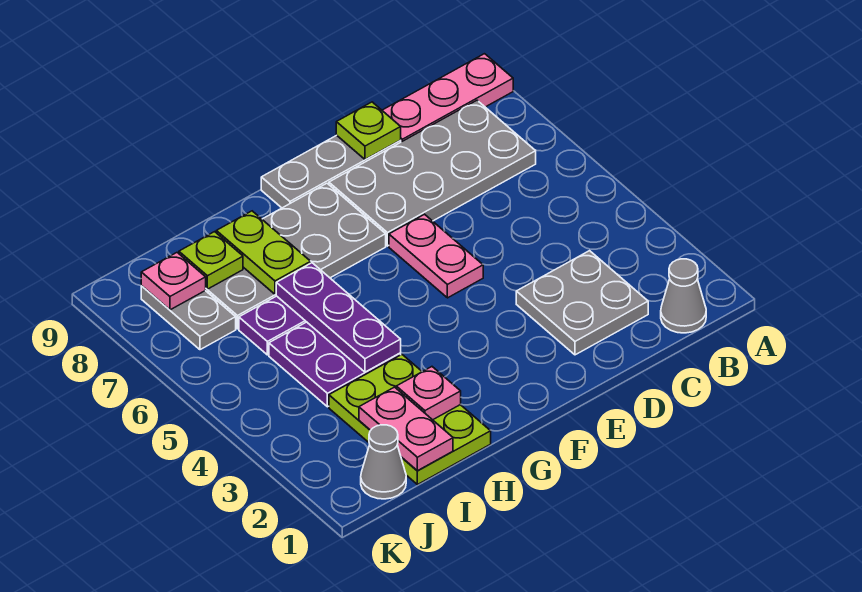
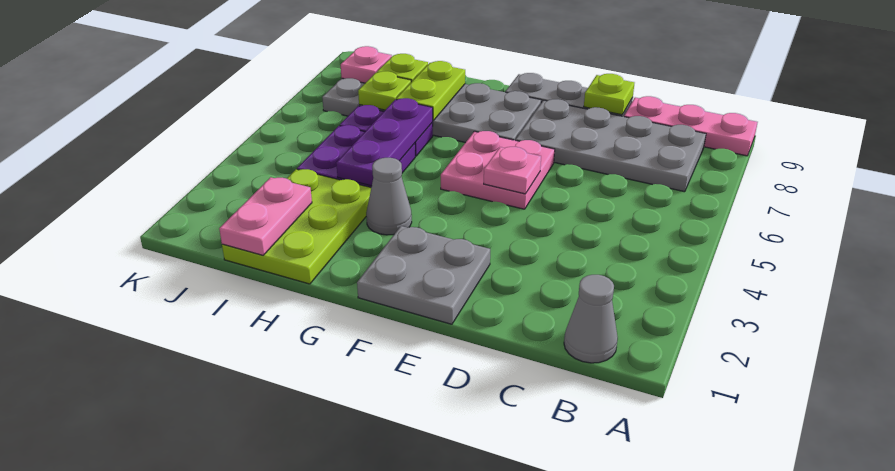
grey 2x2 plate [516,251,648,355] -> grey 2x2 plate moved to [357,226,490,324]
pink 1x2 plate [389,214,483,298] -> pink 2x2 plate [441,131,555,209]
pink 1x1 plate [396,367,461,420] -> pink 1x1 plate moved to [484,147,541,194]
none -> lime 1x1 plate [358,71,411,110]
grey 1x1 cone [361,425,406,499] -> grey 1x1 cone moved to [366,158,412,235]

